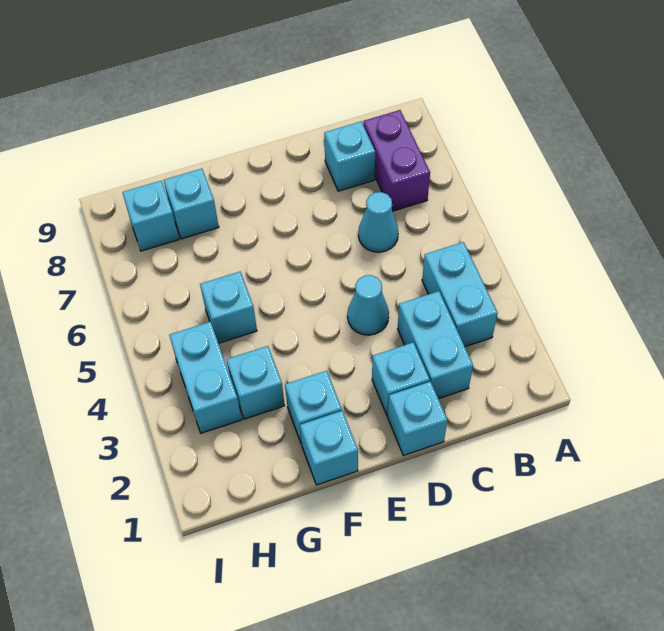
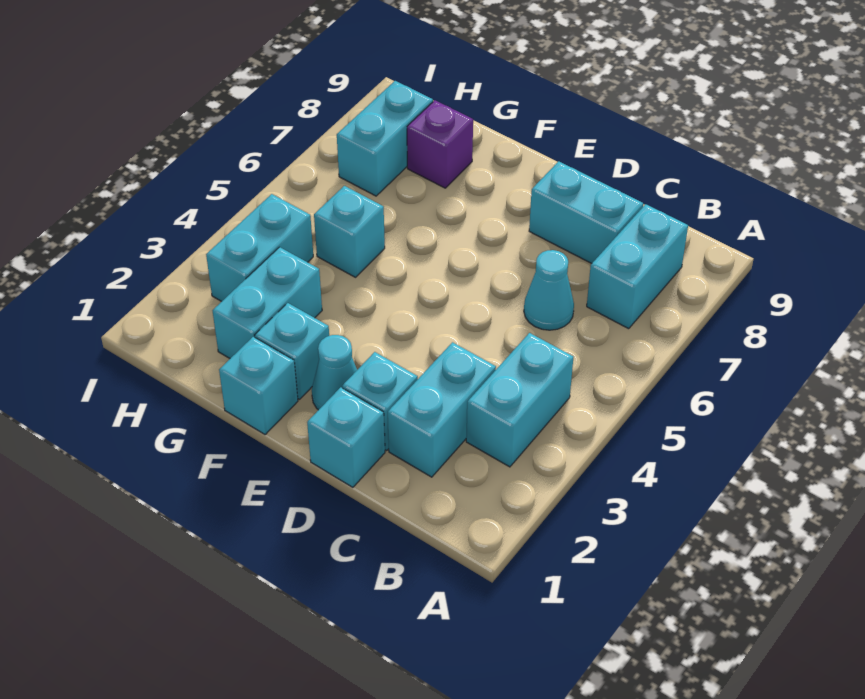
purple 1x2 brick [363,110,430,211] -> cyan 1x2 brick [587,204,688,329]
cyan 1x1 brick [324,122,375,191] -> cyan 1x2 brick [529,161,643,263]
cyan 1x1 cone [347,275,389,335] -> cyan 1x1 cone moved to [312,335,357,410]
cyan 1x1 brick [226,346,285,419] -> cyan 1x2 brick [213,247,322,358]
cyan 1x1 brick [164,169,219,239] -> purple 1x1 brick [407,100,473,188]
cyan 1x1 brick [122,181,179,251] -> cyan 1x2 brick [337,81,433,196]

